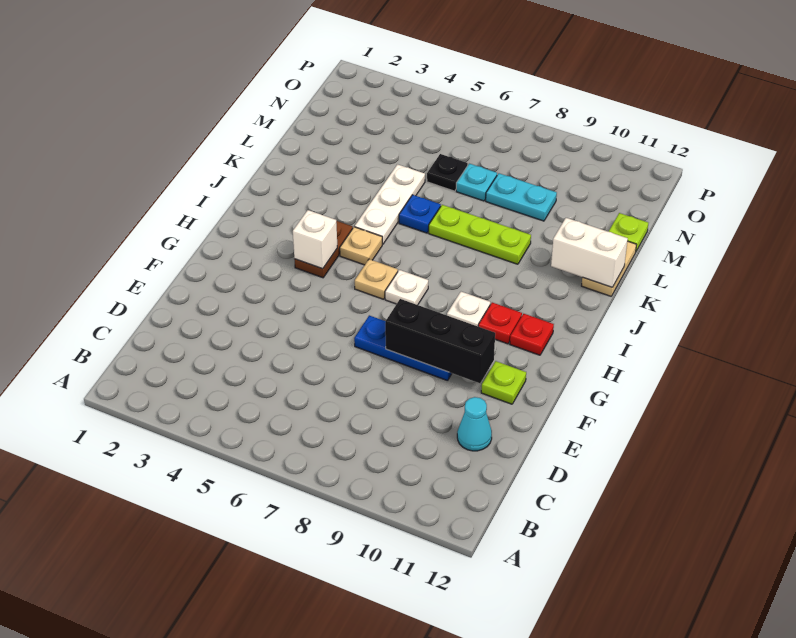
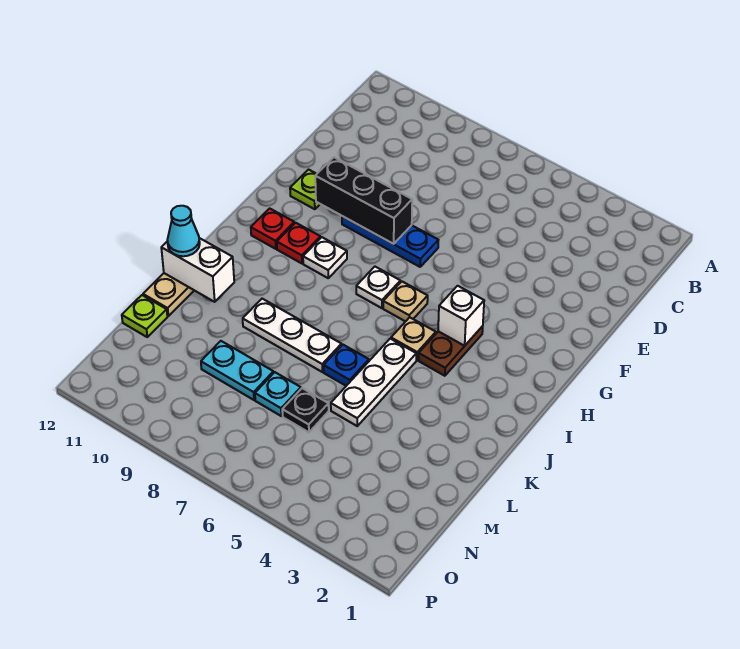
cyan 1x1 cone [457,397,492,451] -> cyan 1x1 cone moved to [167,206,200,256]
lime 1x3 plate [429,205,531,264] -> white 1x3 plate [243,299,342,372]

